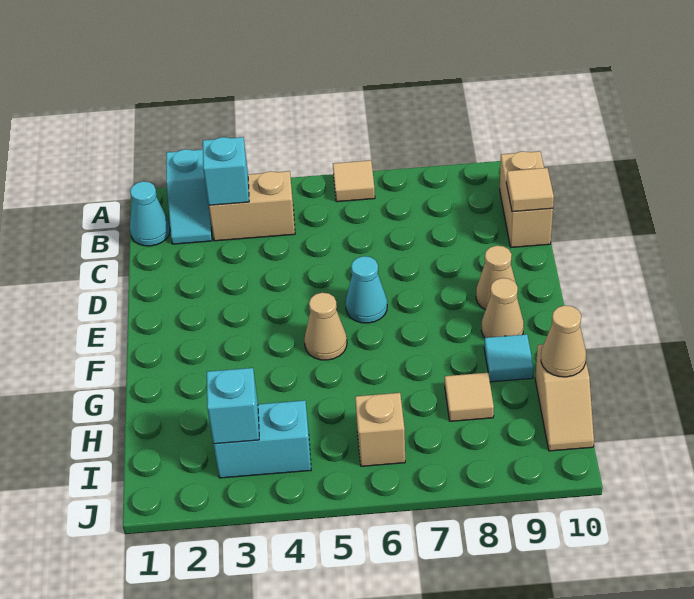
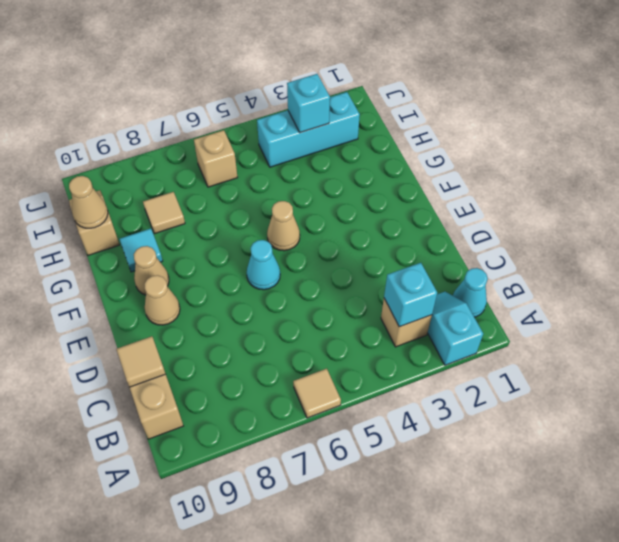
tan 1x2 brick [209,171,295,241] -> tan 1x1 brick [381,299,432,347]
cyan 1x2 brick [214,400,311,478] -> cyan 1x3 brick [257,92,360,167]

